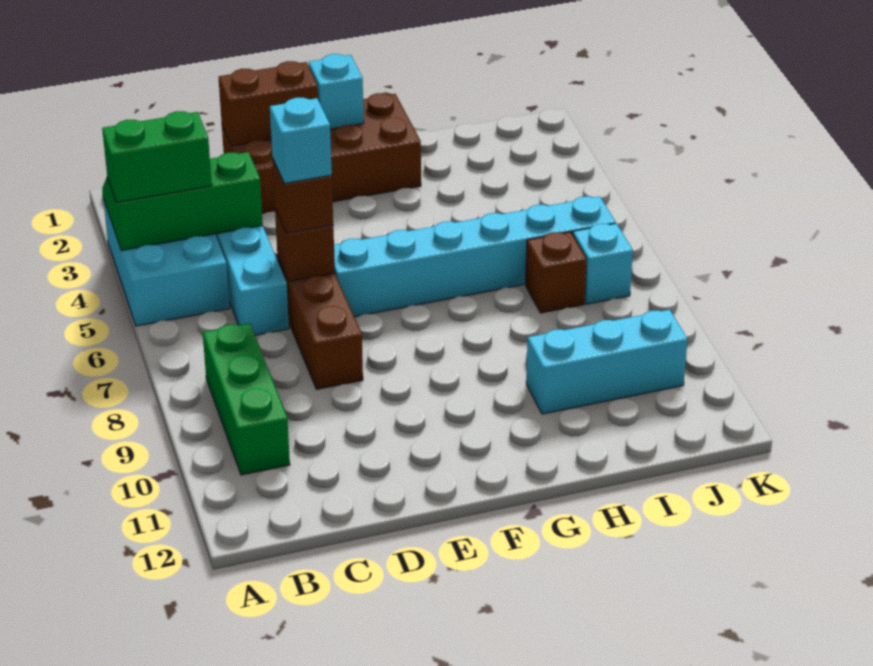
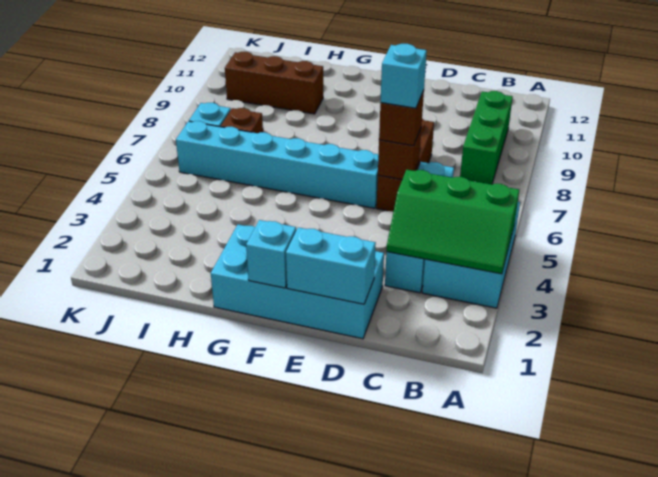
green 1x2 brick [102,111,212,203] -> none
brown 2x4 brick [222,93,421,214] -> cyan 2x4 brick [211,225,384,339]
brown 1x2 brick [219,61,318,146] -> cyan 1x2 brick [286,227,376,304]
cyan 1x3 brick [526,310,687,414] -> brown 1x3 brick [225,52,323,114]

